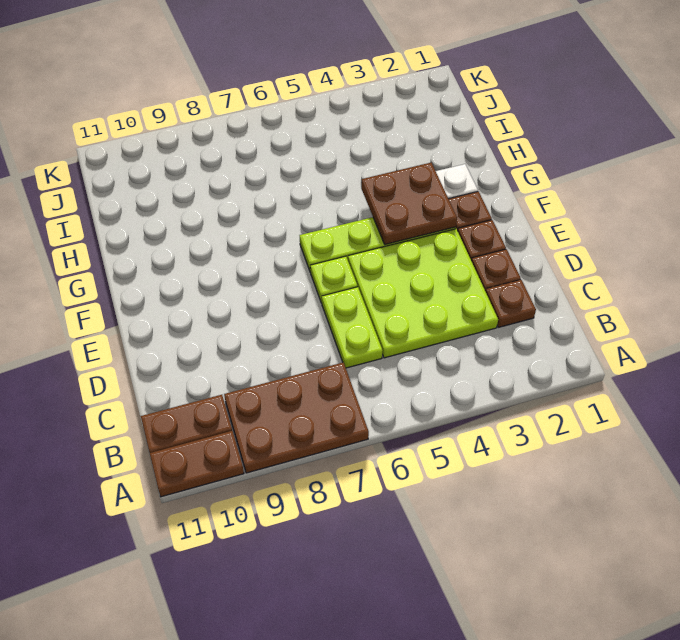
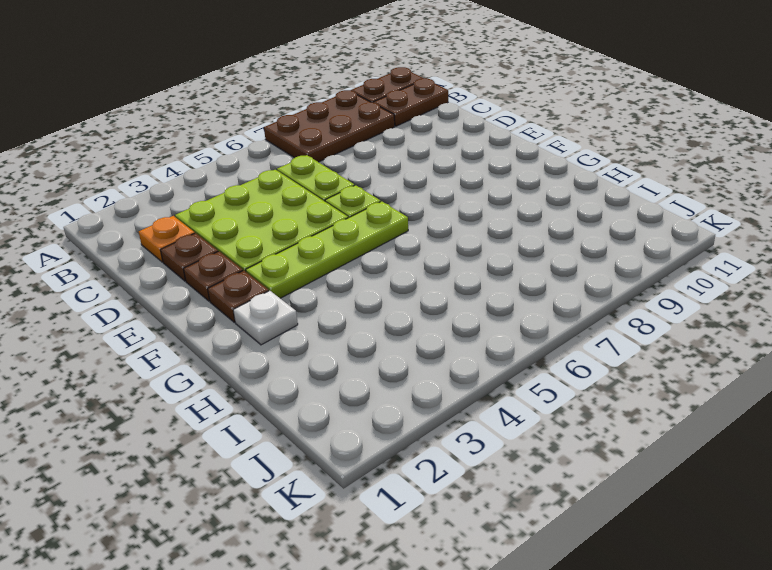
brown 1x1 plate [486,280,536,327] -> orange 1x1 plate [139,216,195,262]
brown 2x2 plate [361,163,457,245] -> none

